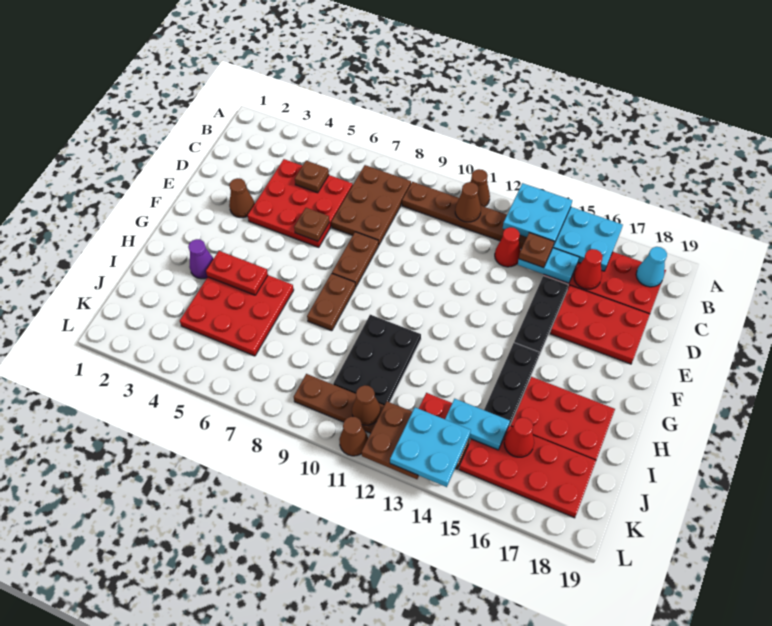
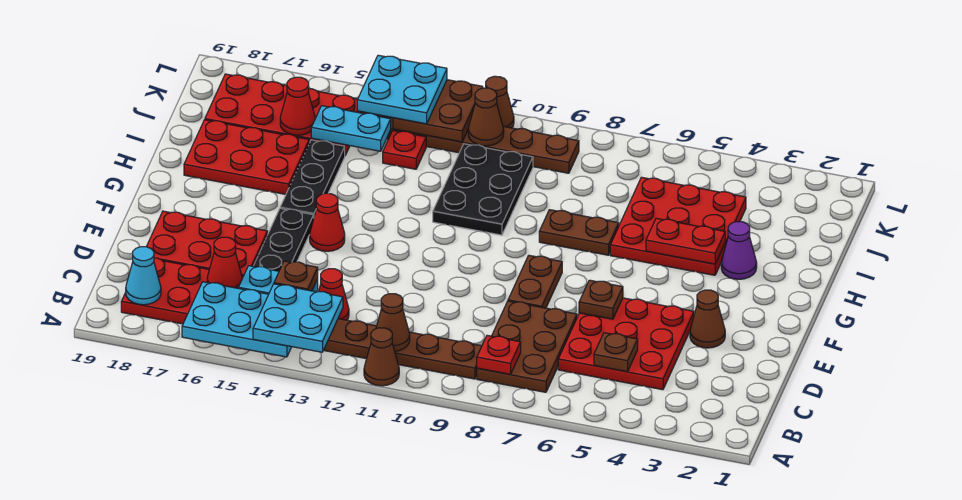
none -> red 1x1 plate [477,335,521,374]
none -> red 1x1 cone [310,193,345,251]
brown 1x2 plate [307,273,356,331] -> brown 1x2 plate turned to [539,210,619,255]

